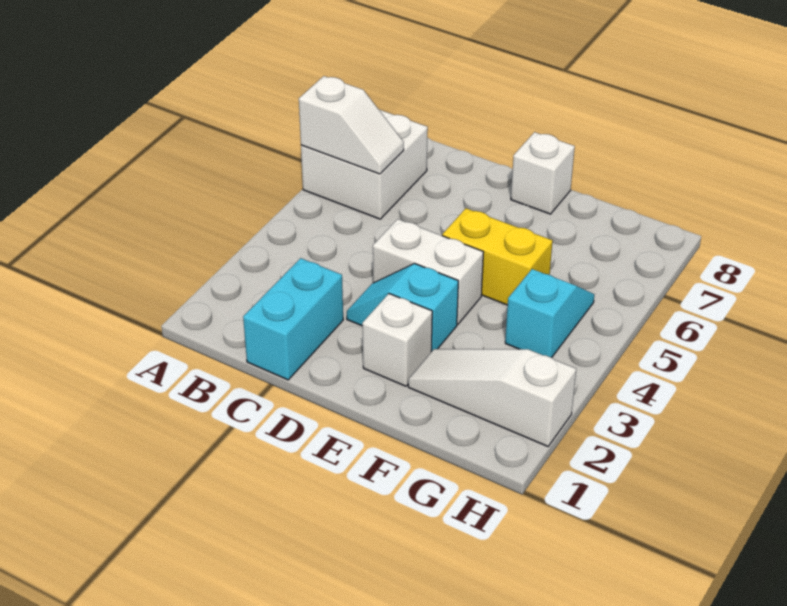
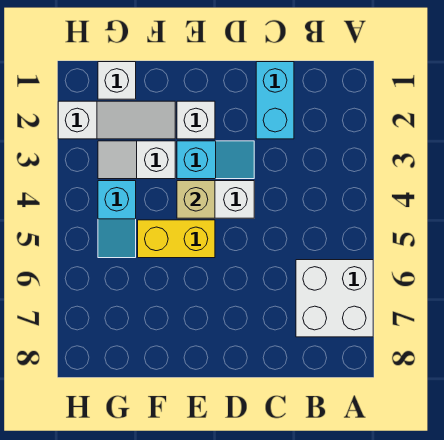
white 1x2 slope [299,76,404,174] -> white 1x2 slope moved to [98,141,175,179]
none -> tan 1x1 brick [177,181,215,218]
white 1x1 brick [511,132,575,214] -> white 1x1 brick moved to [98,62,136,99]

